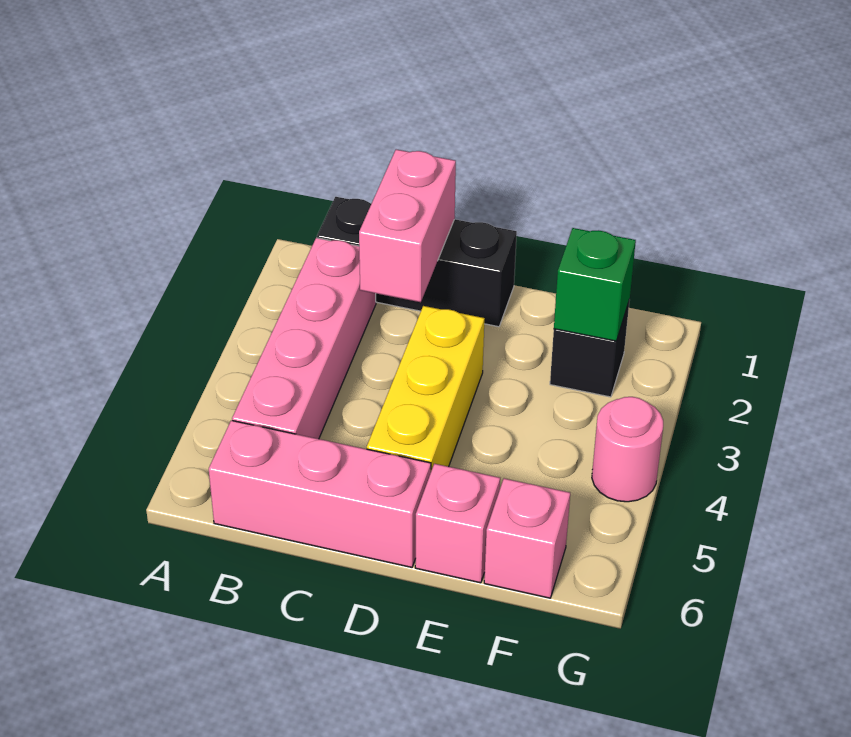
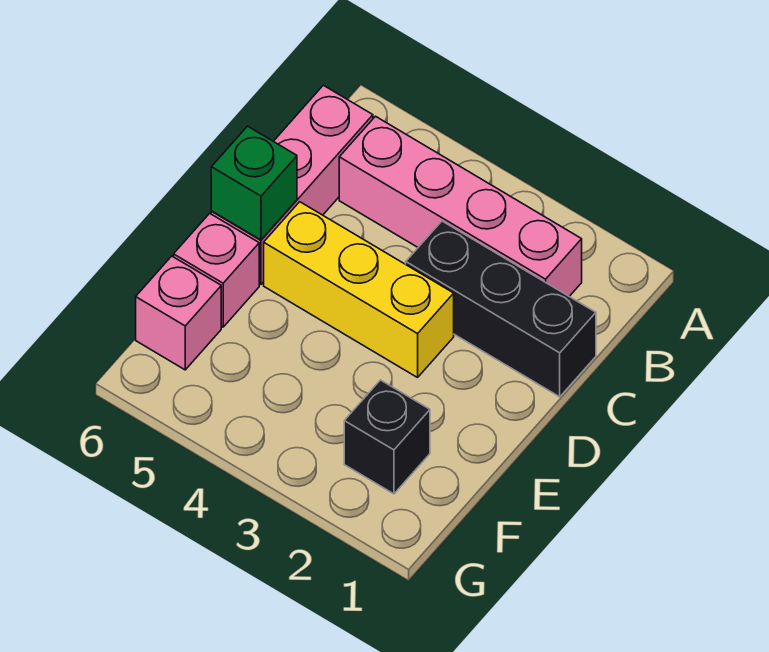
black 1x3 brick [317,197,517,327] -> black 1x3 brick turned to [406,221,596,397]
pink 1x2 brick [359,150,456,302] -> none
green 1x1 brick [554,228,636,341] -> green 1x1 brick moved to [211,126,297,240]
pink 1x1 round brick [592,397,663,502] -> none

